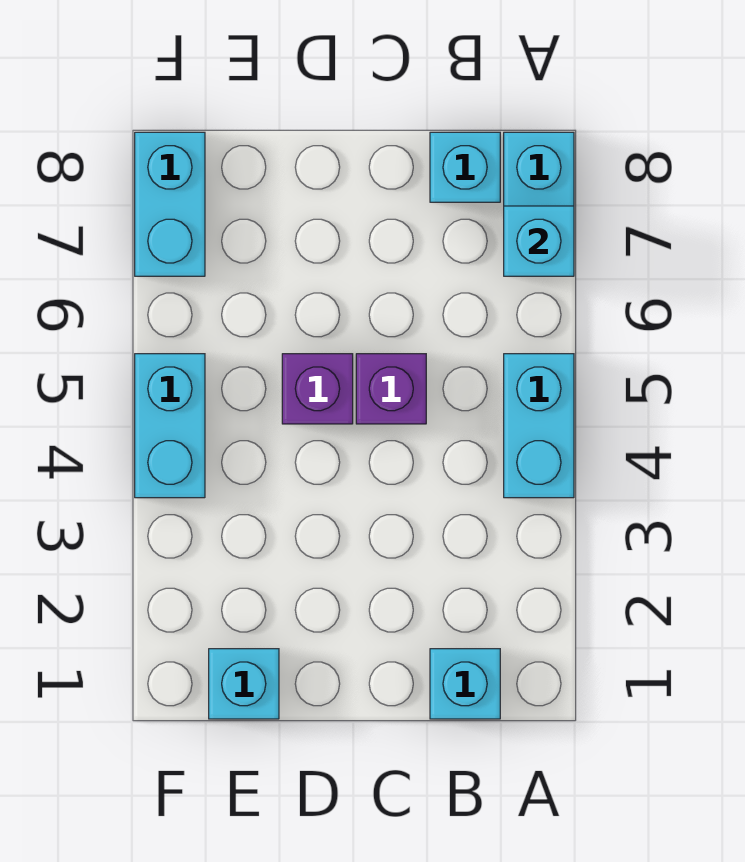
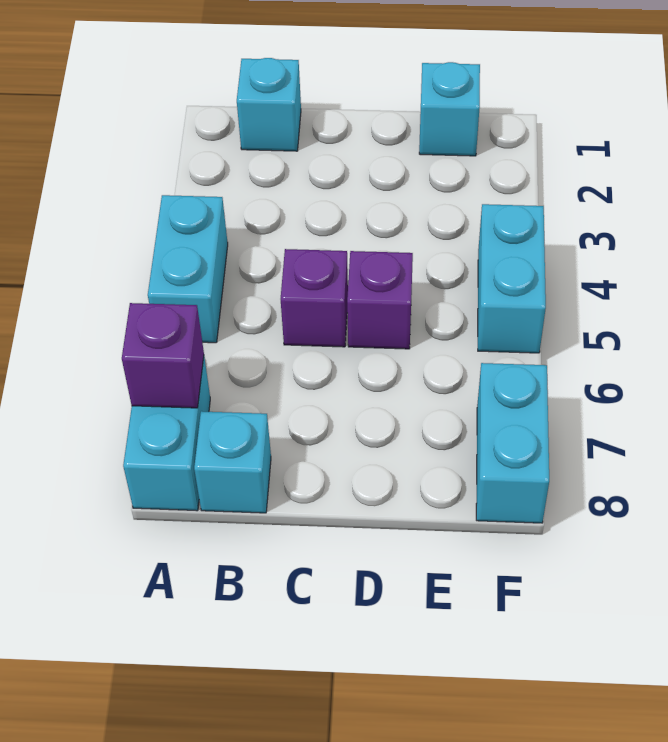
cyan 1x1 brick [504,206,574,276] -> purple 1x1 brick [122,303,204,408]

